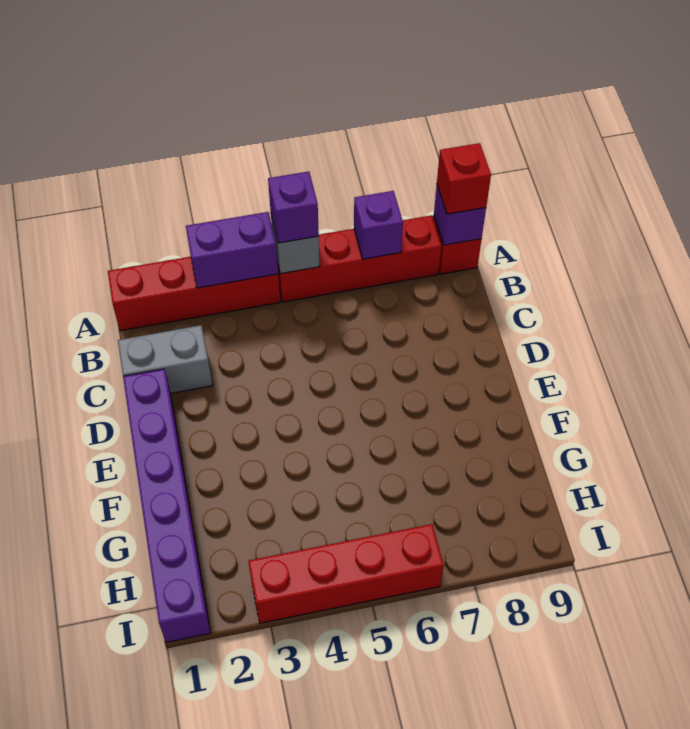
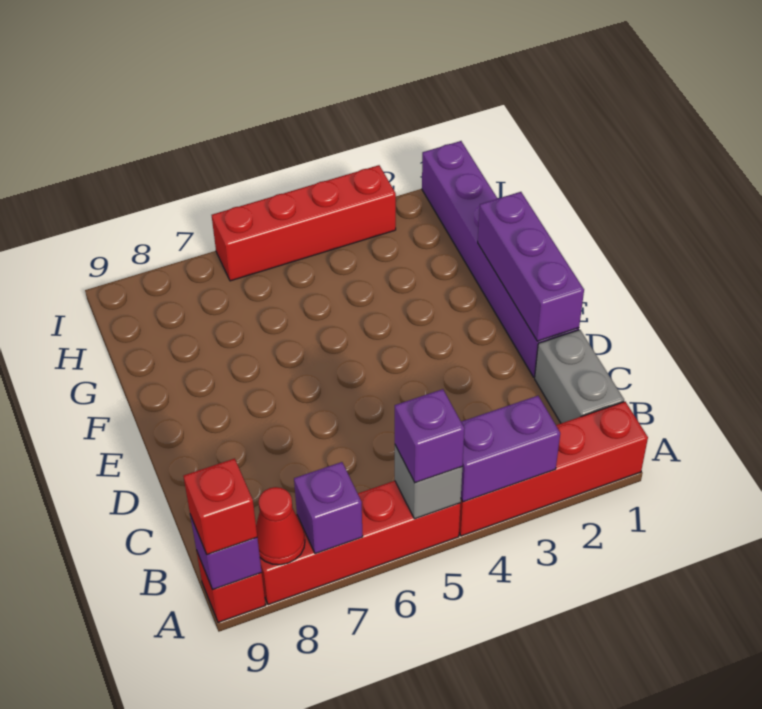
none -> red 1x1 cone [256,487,305,565]
grey 1x2 brick [118,325,213,393] -> grey 1x2 brick turned to [535,330,624,423]
none -> purple 1x3 brick [478,192,584,341]

